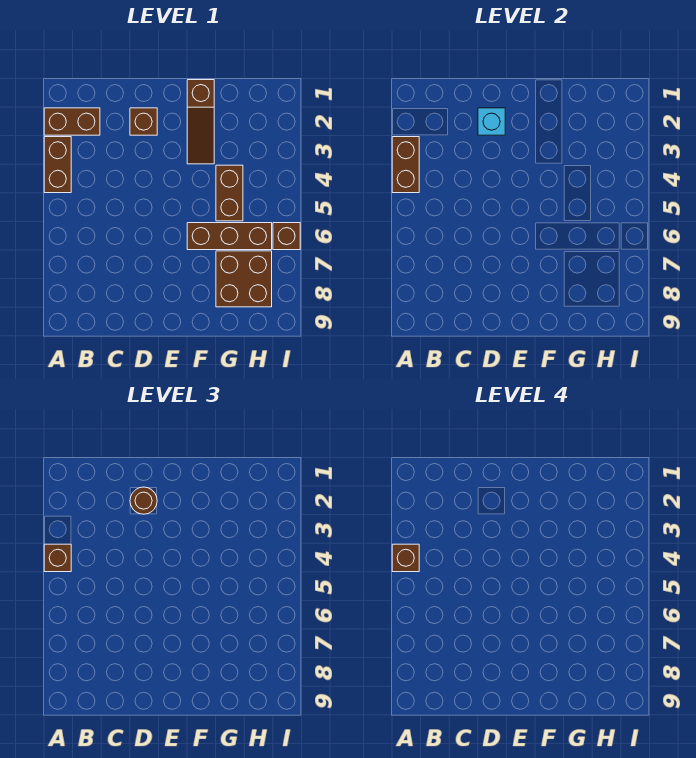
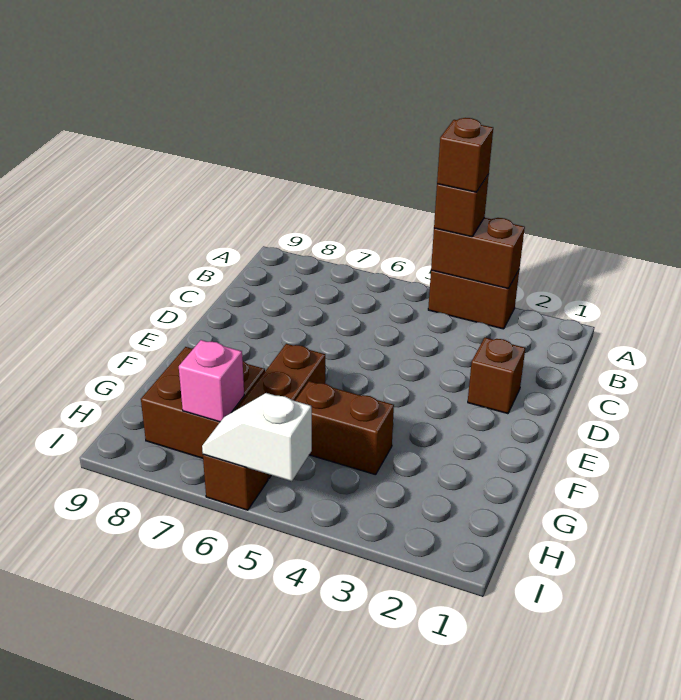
brown 1x2 brick [44,108,100,135] -> none
cyan 1x1 brick [478,108,505,135] -> none
brown 1x1 round brick [130,487,157,514] -> none
brown 1x3 slope [187,80,214,164] -> none
none -> pink 1x1 brick [179,340,244,422]
none -> white 1x2 slope [202,393,312,481]

